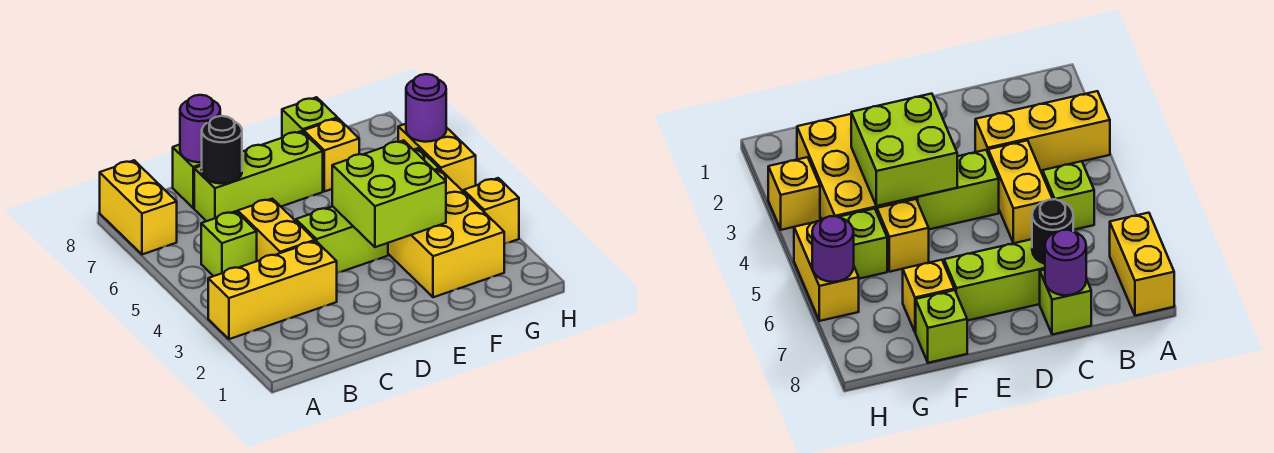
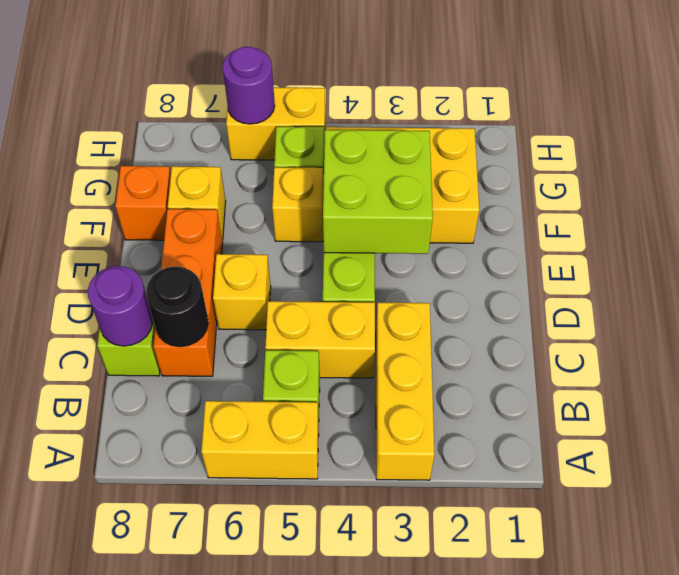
yellow 1x2 brick [100,160,177,254] -> yellow 1x2 brick moved to [201,401,319,479]
lime 1x3 brick [194,131,323,221] -> orange 1x3 brick [153,209,223,376]
lime 1x1 brick [282,97,337,138] -> orange 1x1 brick [115,166,171,240]
yellow 1x1 brick [464,178,519,244] -> yellow 1x1 brick moved to [213,254,271,330]

